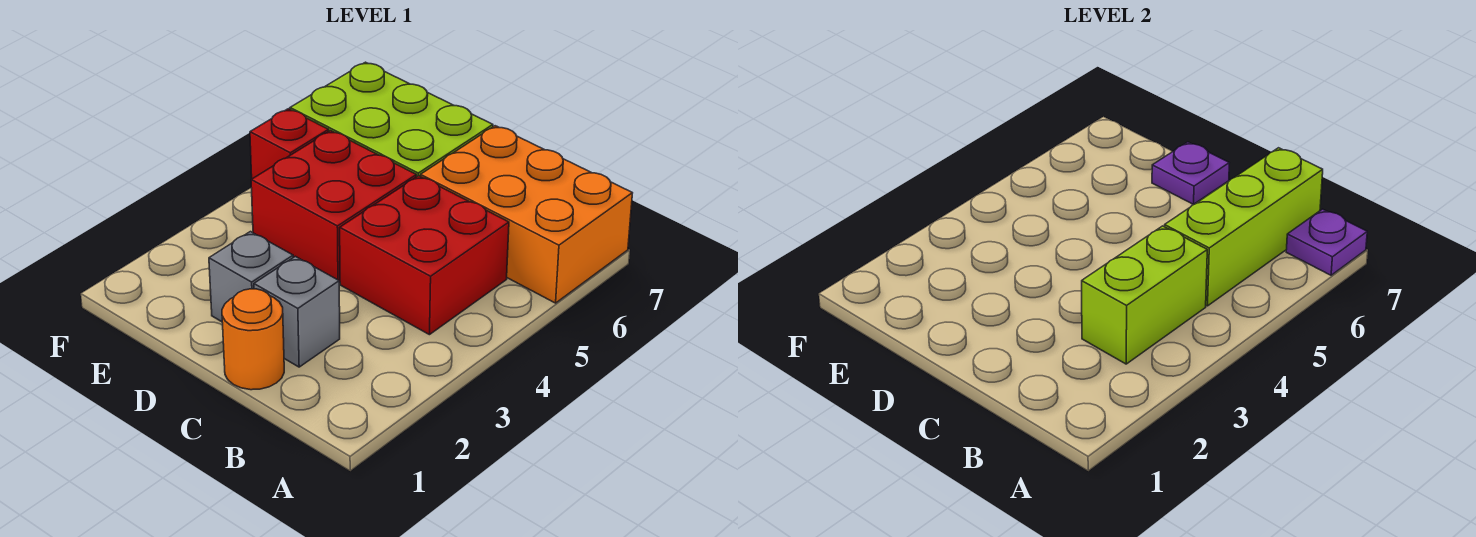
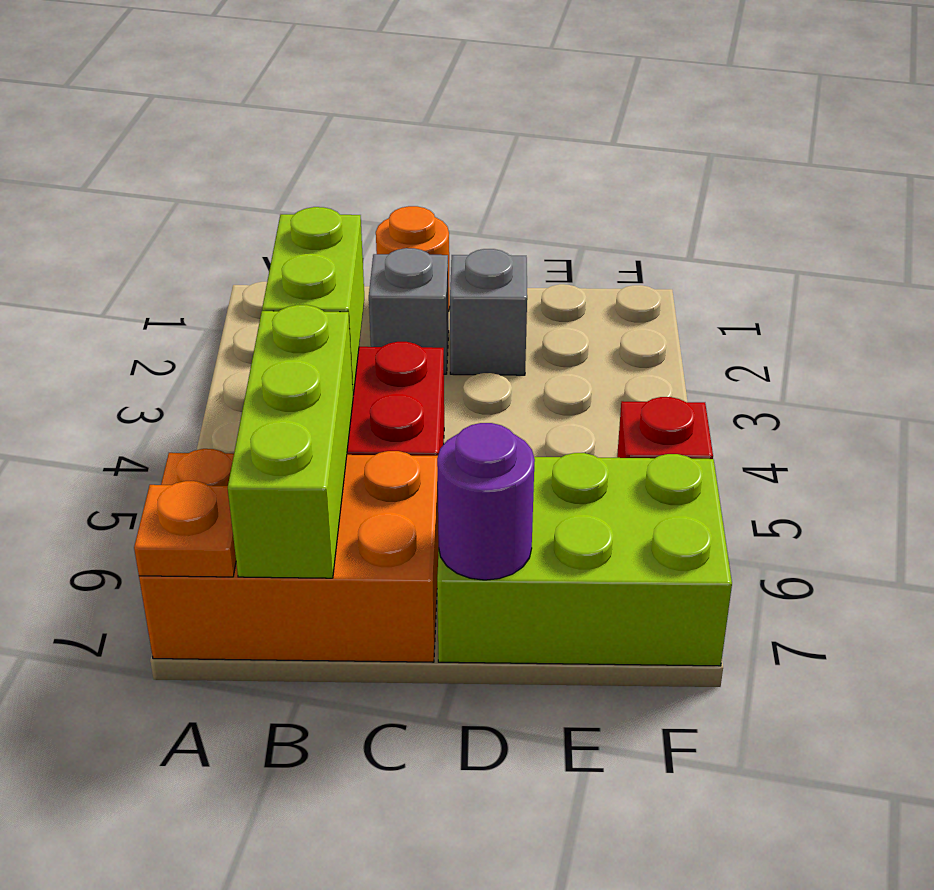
purple 1x1 plate [1286,209,1367,275] -> orange 1x1 plate [134,481,236,577]
red 2x2 brick [251,131,416,283] -> none
purple 1x1 plate [1152,142,1229,205] -> purple 1x1 round brick [437,423,535,580]

